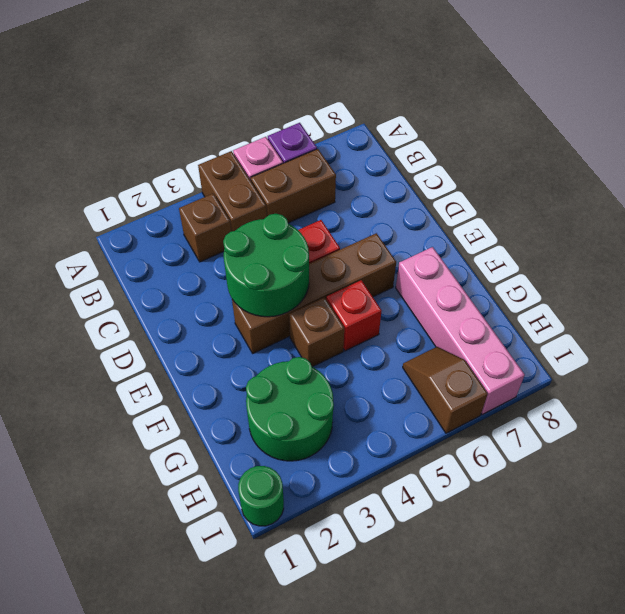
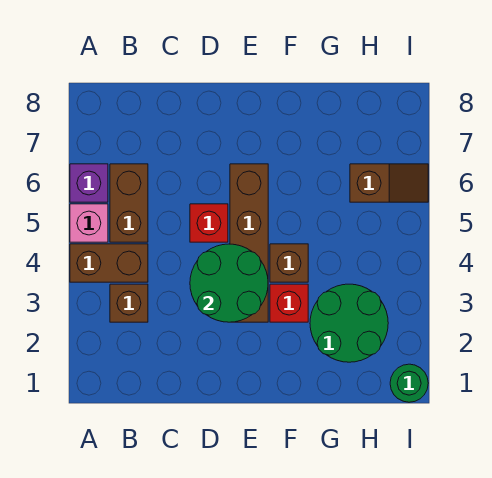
red 1x1 brick [326,280,381,351] -> red 1x1 brick moved to [270,284,308,322]
pink 1x4 brick [396,247,525,414] -> none
brown 1x2 slope [403,347,488,433] -> brown 1x2 slope turned to [350,164,428,202]

